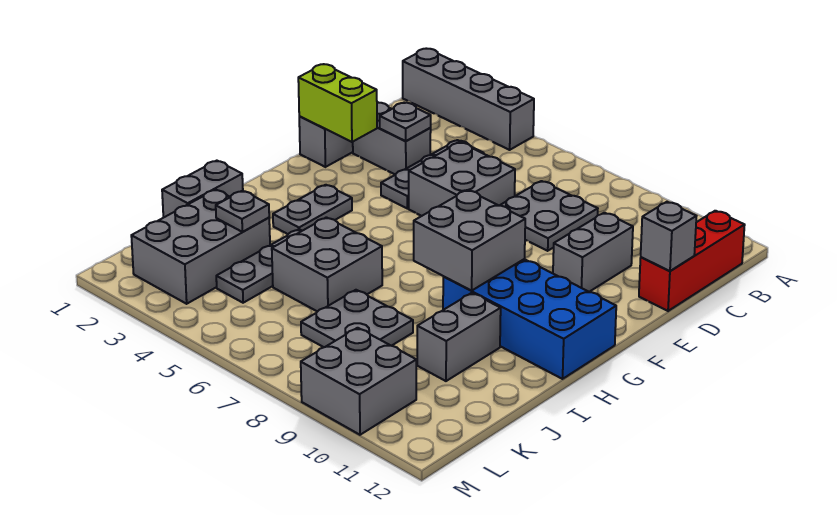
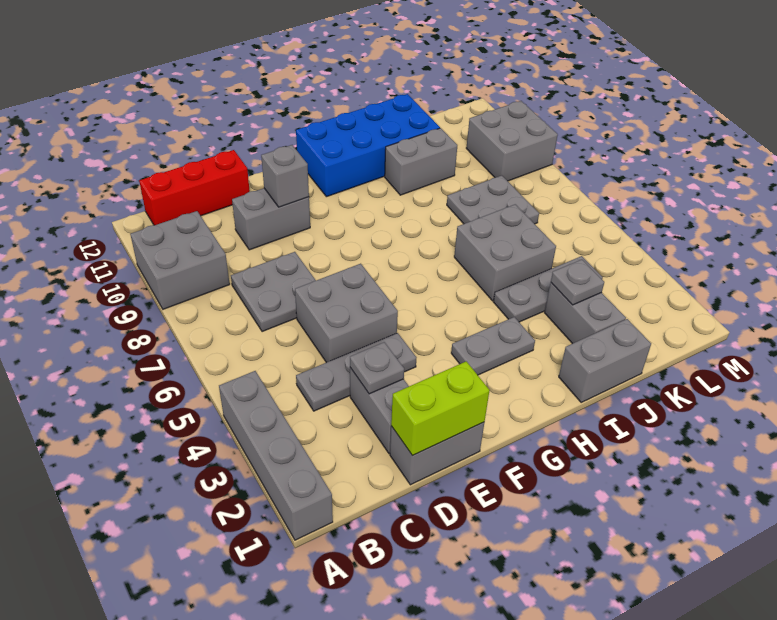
grey 1x1 brick [641,202,696,271] -> grey 1x1 brick moved to [261,145,309,207]
lime 1x2 brick [298,64,377,142] -> lime 1x2 brick turned to [391,361,489,456]
grey 2x2 brick [414,190,525,291] -> grey 2x2 brick moved to [130,211,230,309]
blue 2x4 brick [443,259,616,379] -> blue 2x4 brick turned to [296,94,440,197]
grey 2x3 brick [131,190,270,304] -> grey 1x2 brick [545,283,626,344]

